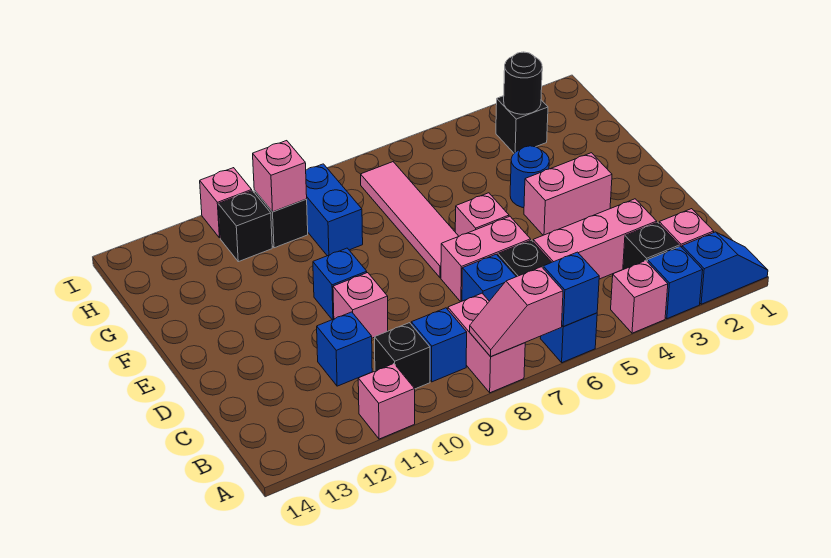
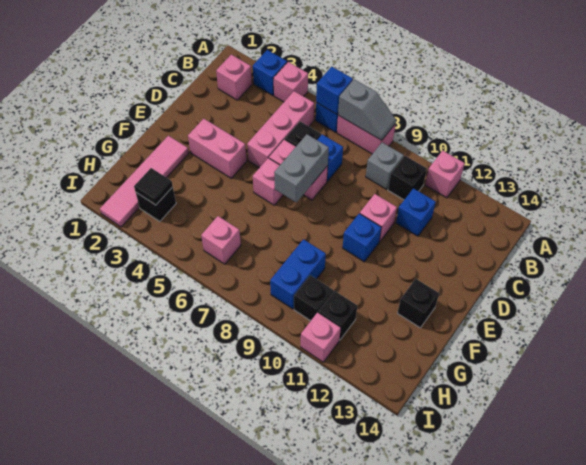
blue 1x2 slope [682,232,768,304] -> none
pink 1x2 slope [470,267,563,357] -> grey 1x2 slope [338,79,396,140]
pink 1x2 brick [448,293,525,393] -> pink 1x2 brick turned to [337,116,396,154]
black 1x1 brick [623,222,679,270] -> black 1x1 brick moved to [397,279,439,328]
blue 1x1 brick [411,308,467,382] -> grey 1x1 brick [366,142,404,190]
pink 1x3 brick [533,199,657,279] -> pink 1x3 brick turned to [247,91,314,168]
none -> grey 1x2 brick [274,134,329,202]
pink 1x4 tile [361,162,459,278] -> pink 1x4 tile moved to [100,136,189,227]
blue 1x1 round brick [510,146,549,208] -> none
black 1x1 round brick [504,52,542,114] -> black 1x1 tile [134,168,173,205]
pink 1x1 brick [253,141,307,212] -> pink 1x1 brick moved to [201,216,241,264]

